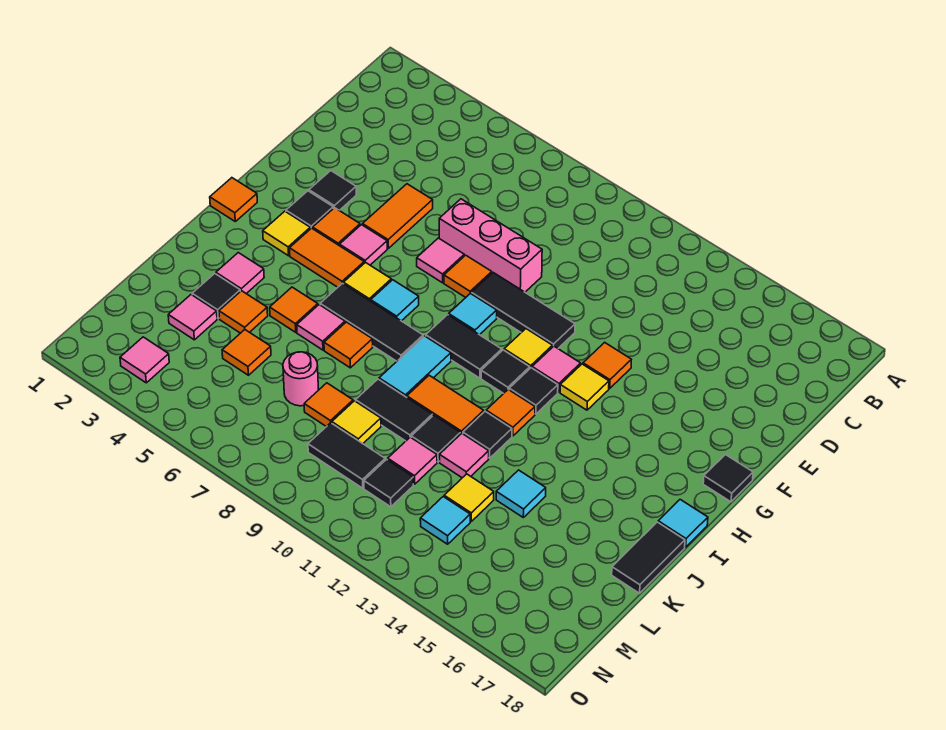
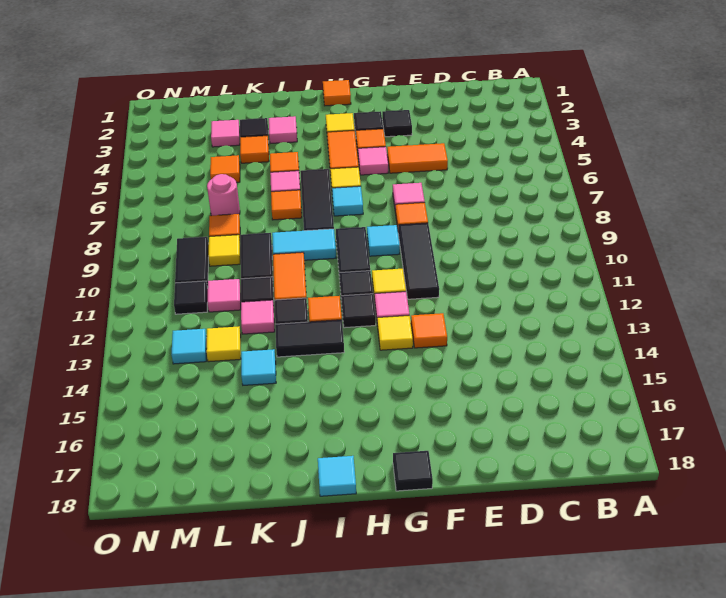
pink 1x3 brick [439,199,542,292] -> none
black 1x2 tile [612,522,685,593] -> black 1x2 tile moved to [275,320,344,357]
pink 1x1 tile [120,337,169,383] -> none

